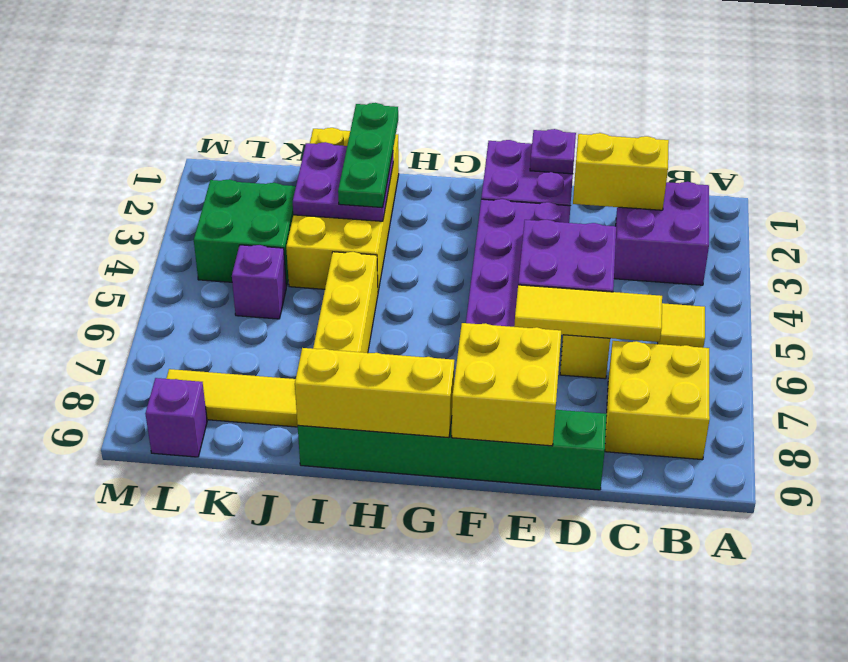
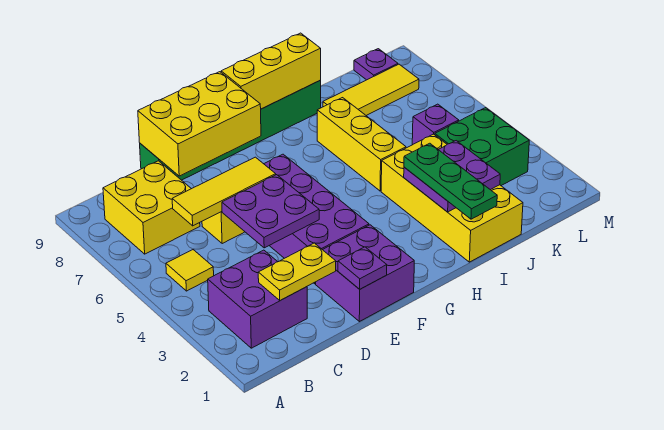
yellow 1x2 brick [573,133,669,210] -> yellow 1x2 plate [258,243,336,301]
yellow 2x2 brick [452,323,561,446] -> yellow 2x3 brick [138,72,261,176]
purple 1x1 brick [145,378,207,457] -> purple 1x1 plate [354,49,398,80]

